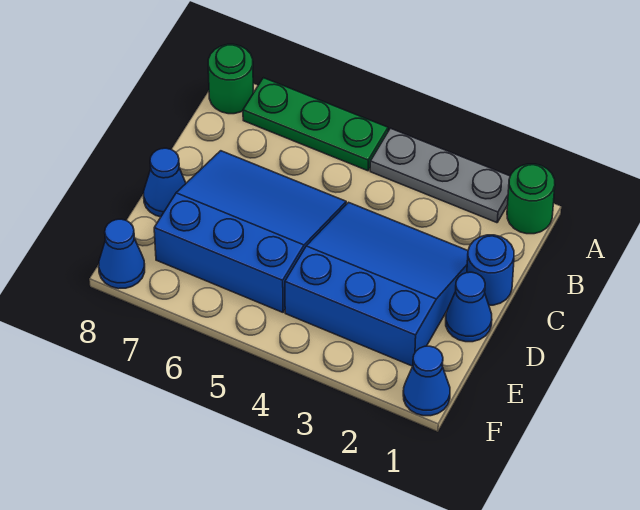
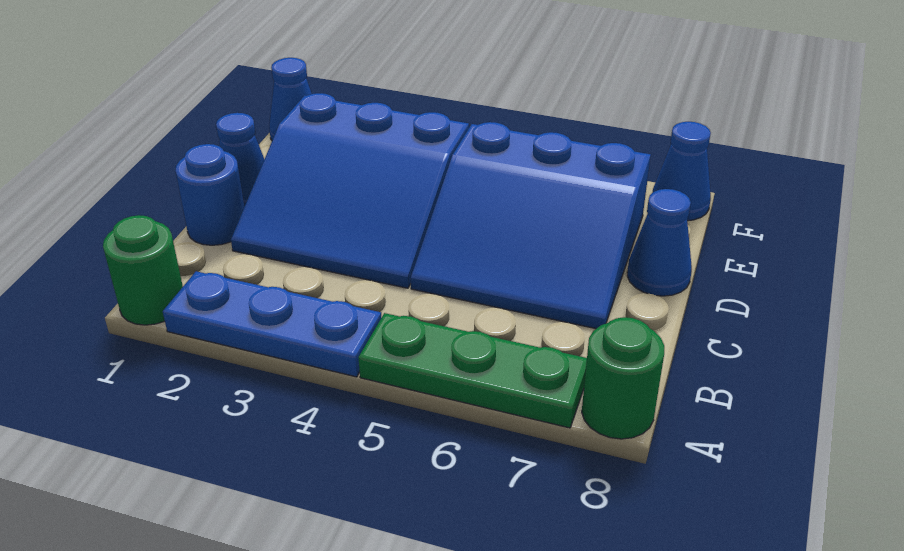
grey 1x3 plate [370,128,510,223] -> blue 1x3 plate [163,271,382,377]

